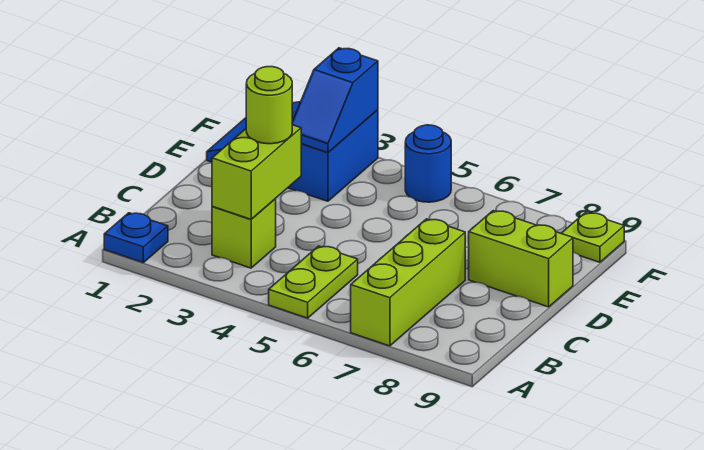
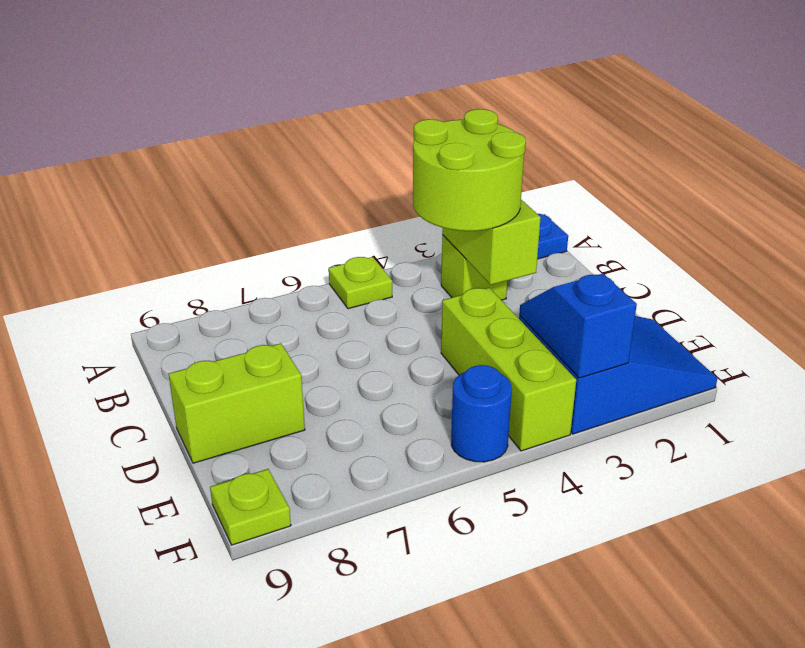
lime 1x2 plate [269,246,358,318] -> lime 1x1 plate [329,257,392,309]
lime 1x3 brick [351,219,465,346] -> lime 1x3 brick moved to [441,288,576,451]
lime 1x1 round brick [246,67,292,144] -> lime 2x2 round brick [413,109,526,231]

